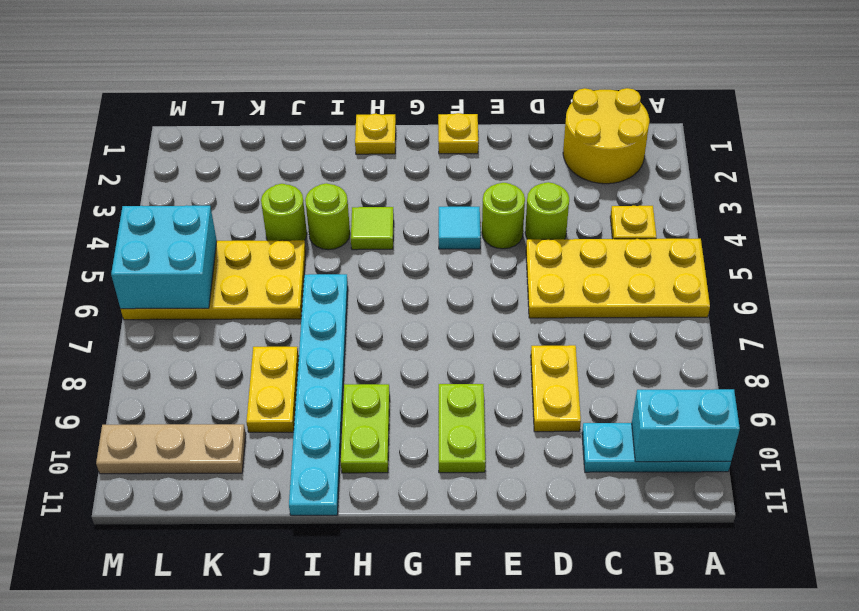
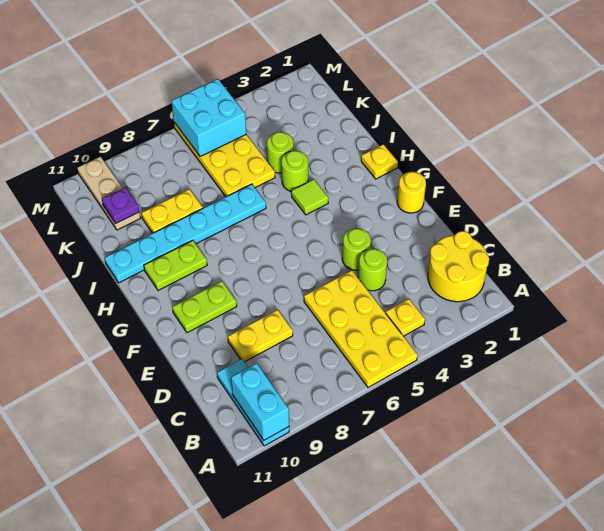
yellow 1x1 plate [438,113,478,154] -> yellow 1x1 round brick [397,172,426,213]
cyan 1x1 tile [439,207,480,249] -> none
none -> purple 1x1 plate [102,187,139,223]

